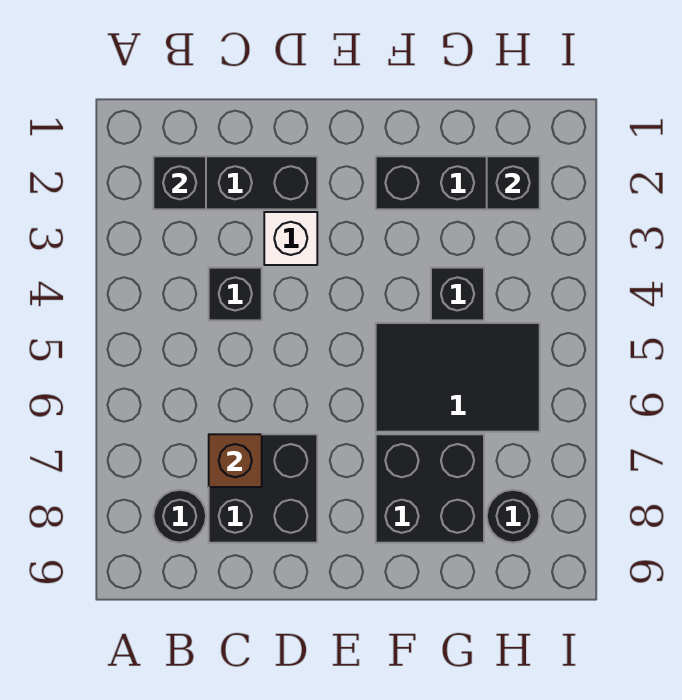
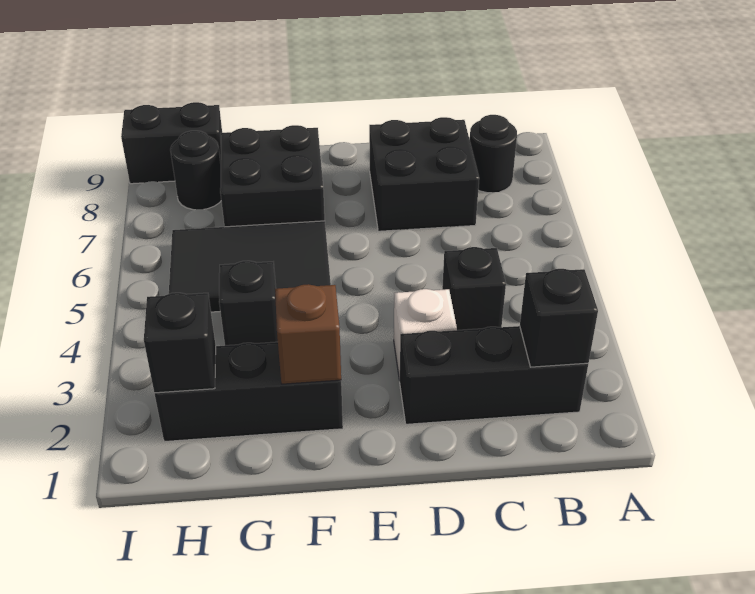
brown 1x1 brick [209,434,262,487] -> brown 1x1 brick moved to [275,284,341,384]
none -> black 1x2 brick [121,102,222,184]

